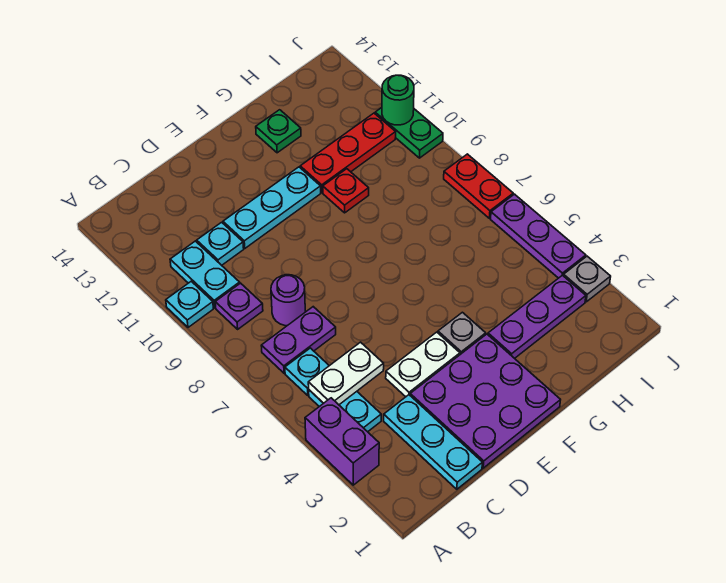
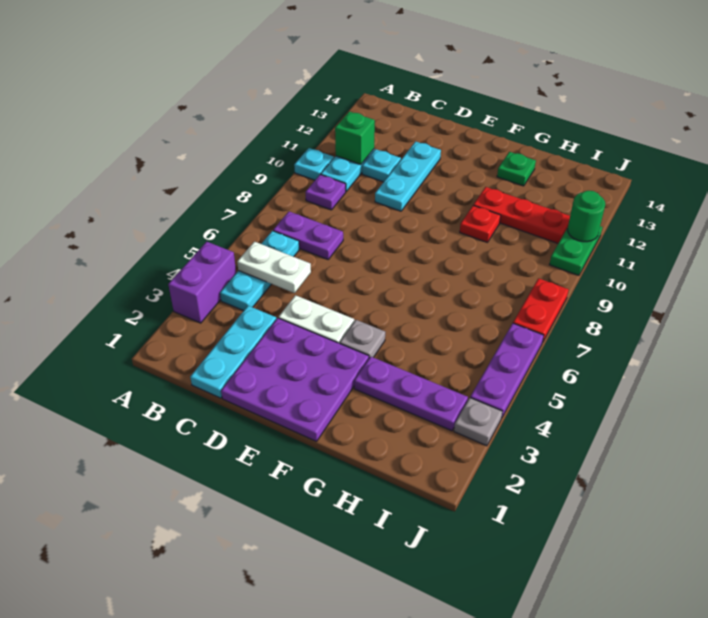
none -> green 1x1 brick [335,111,375,165]
purple 1x1 round brick [271,275,305,326] -> none
cyan 1x3 plate [223,167,321,248] -> cyan 1x3 plate turned to [375,141,441,211]

